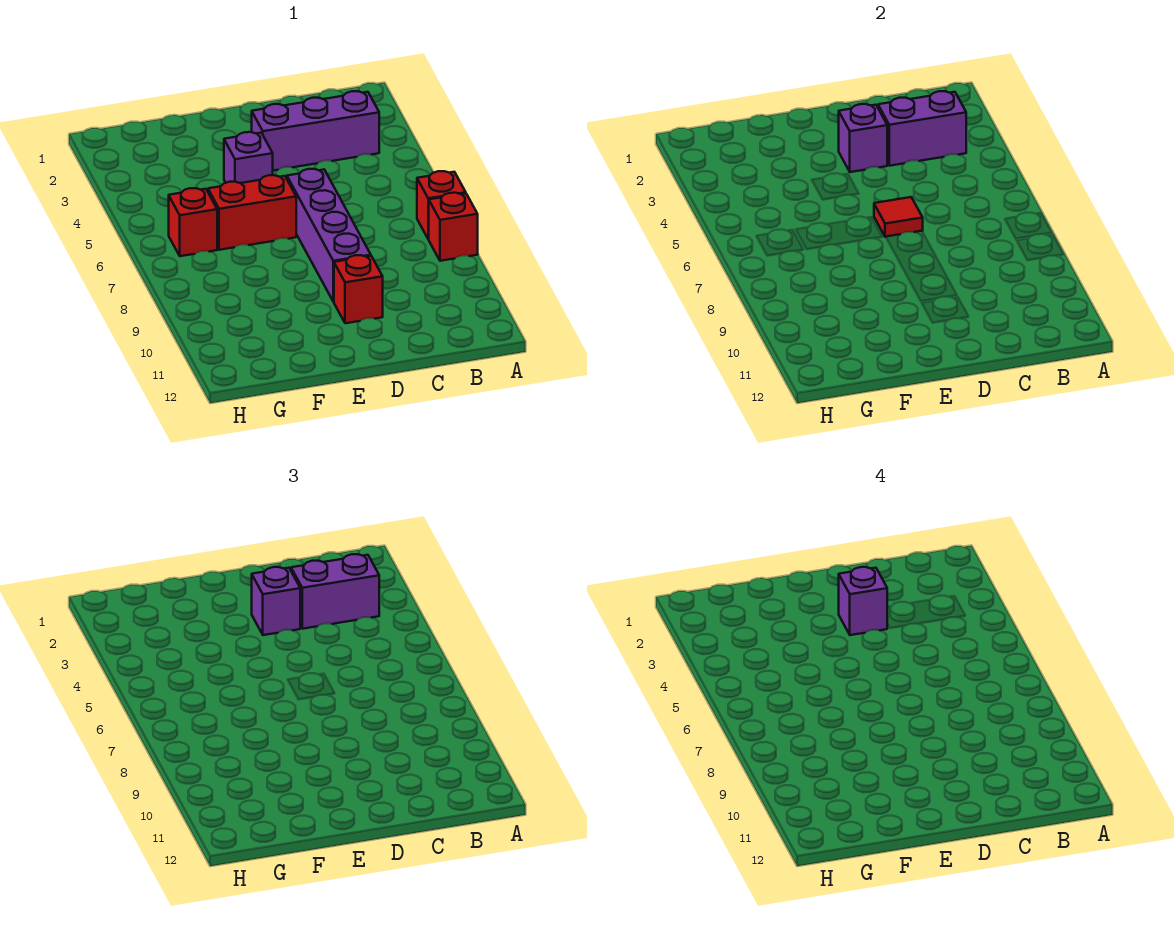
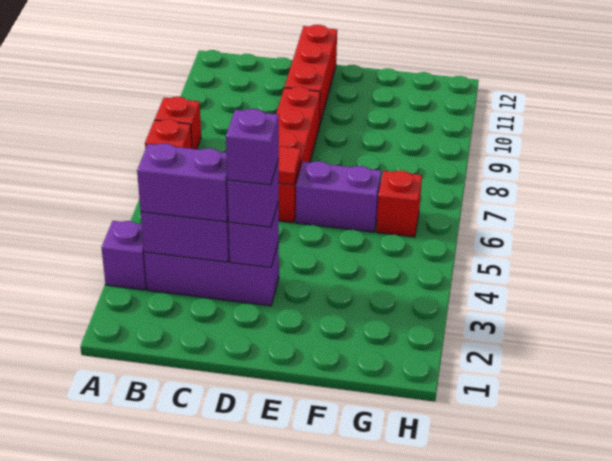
purple 1x4 brick [287,169,371,302] -> red 1x4 brick [276,87,320,223]
red 1x1 brick [334,255,383,323] -> red 1x3 brick [285,25,337,127]
purple 1x1 brick [224,132,273,183] -> purple 1x1 brick moved to [102,221,147,290]
red 1x2 brick [208,175,296,250] -> purple 1x2 brick [296,161,381,232]

